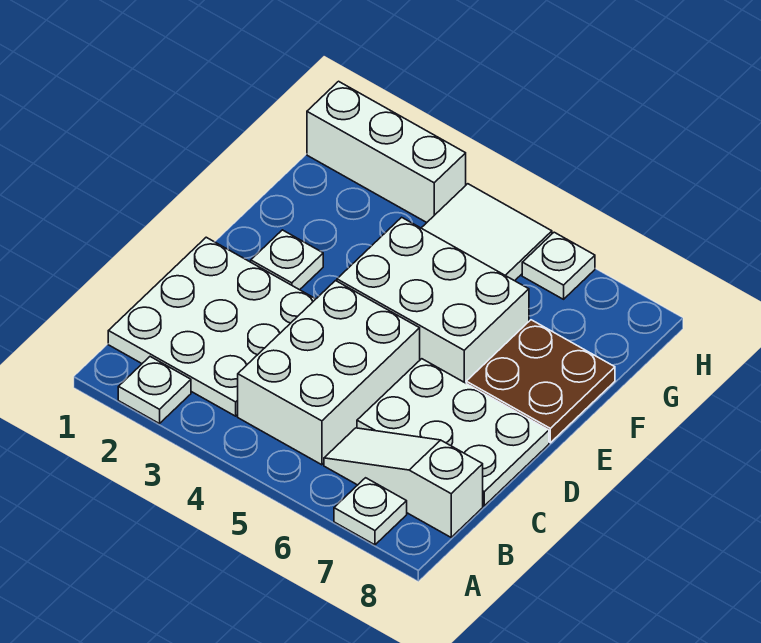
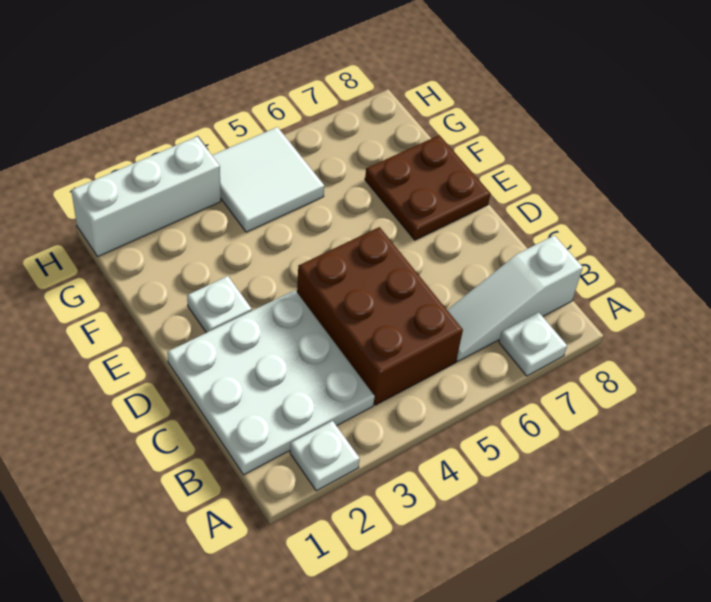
white 2x3 brick [238,281,420,465] -> brown 2x3 brick [297,227,463,405]
white 2x3 plate [357,359,549,506] -> none
white 2x3 brick [337,217,529,383] -> none
white 1x1 plate [522,232,595,299] -> none

